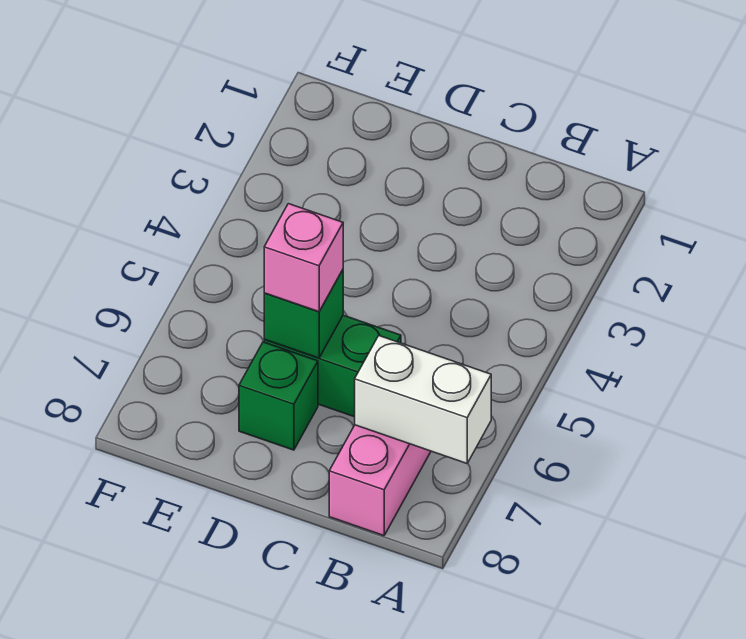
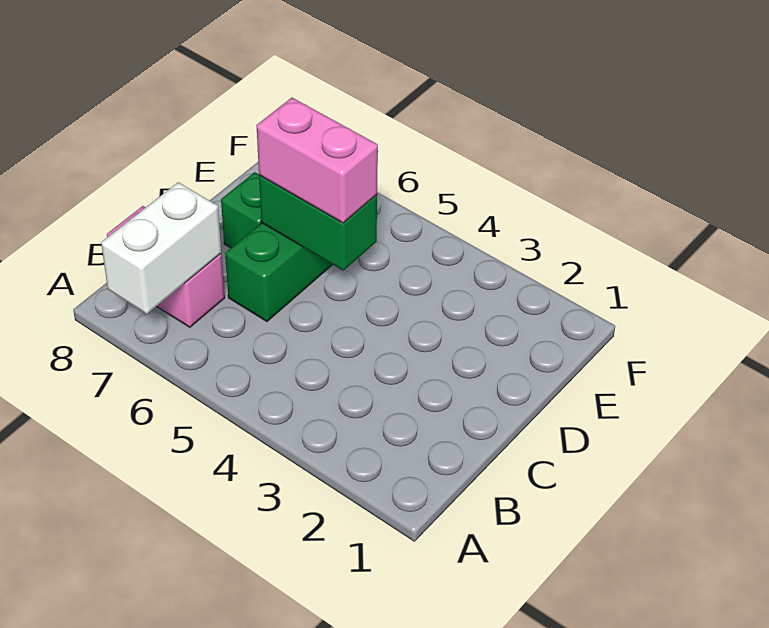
green 1x1 brick [264,270,343,358] -> green 1x2 brick [259,175,377,270]
pink 1x1 brick [264,204,343,312] -> pink 1x2 brick [256,98,378,223]

